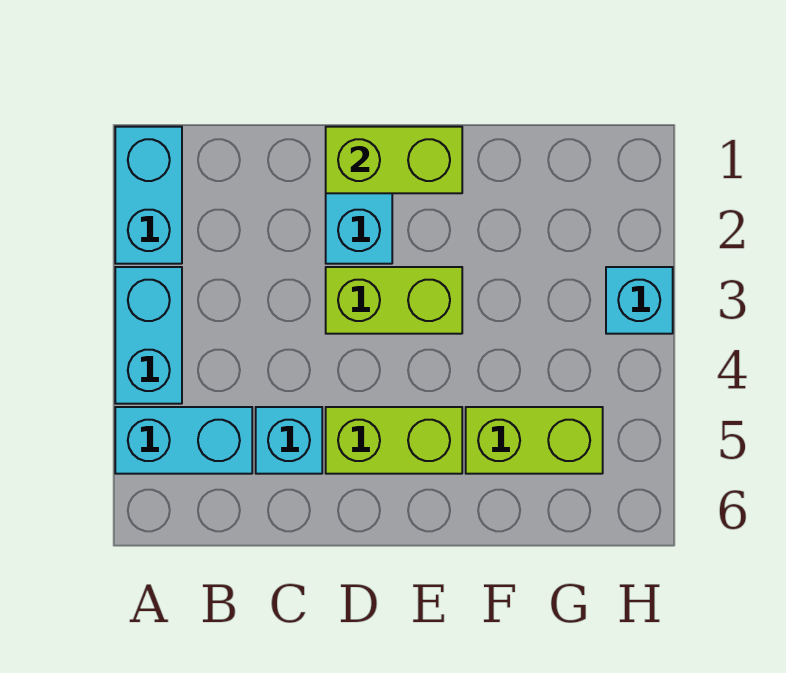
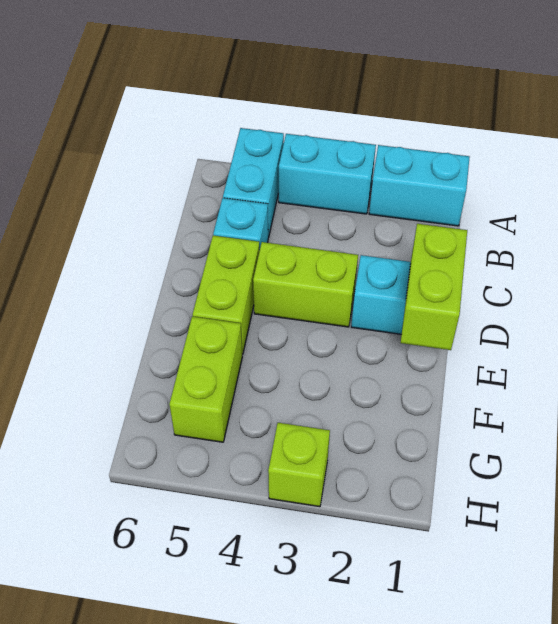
lime 1x2 brick [326,267,462,334] -> lime 1x2 brick turned to [253,242,358,327]
cyan 1x1 brick [606,267,673,334] -> lime 1x1 brick [268,423,330,507]

